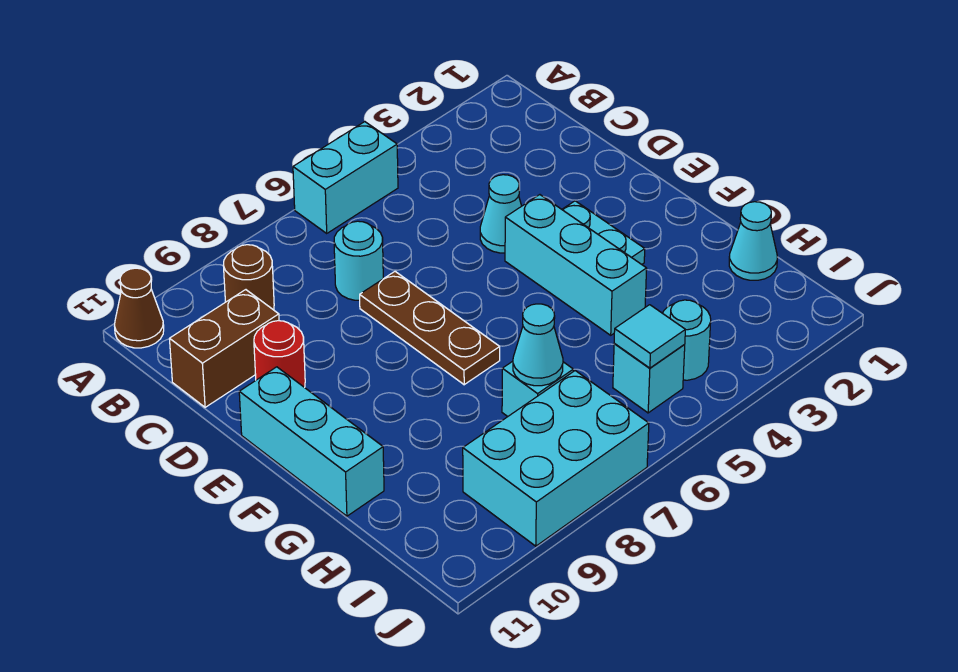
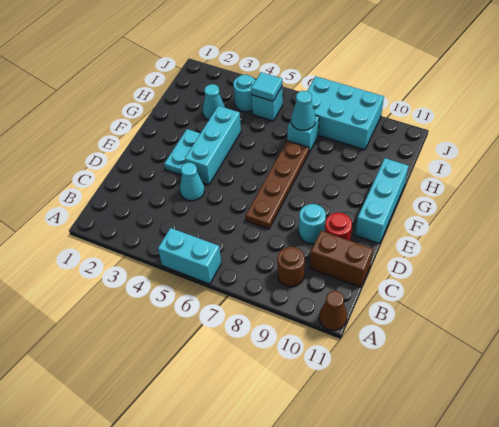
cyan 1x1 round brick [334,221,383,300] -> cyan 1x1 round brick moved to [299,204,326,243]
brown 1x3 plate [360,272,500,385] -> brown 1x4 plate [246,141,309,229]
cyan 1x1 cone [729,202,777,280] -> cyan 1x1 cone moved to [203,84,225,120]

